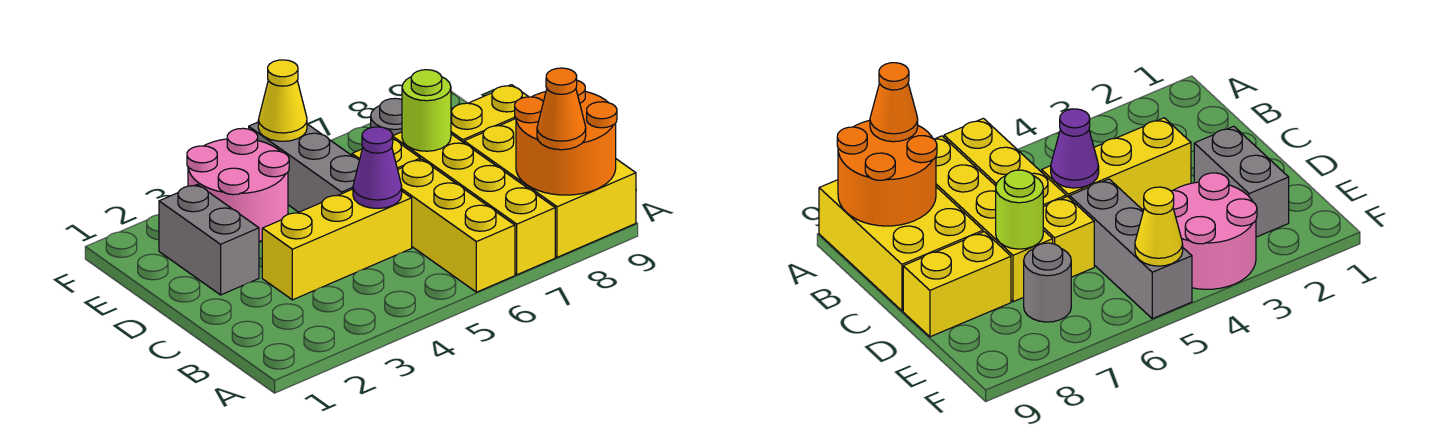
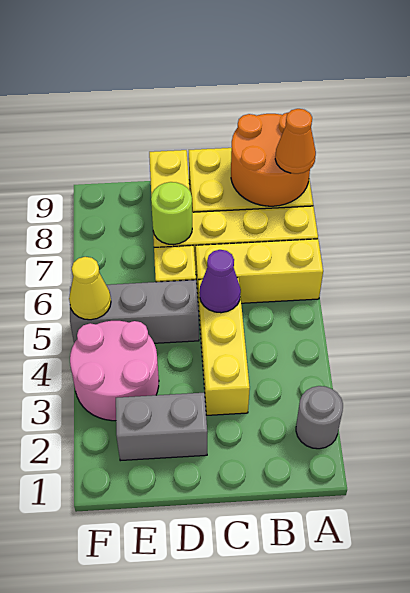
grey 1x1 round brick [371,98,402,135] -> grey 1x1 round brick moved to [296,386,343,449]

